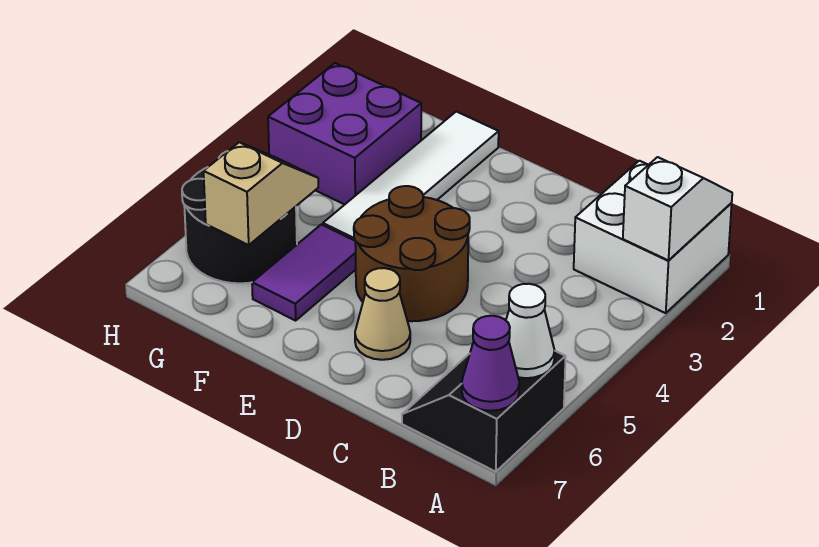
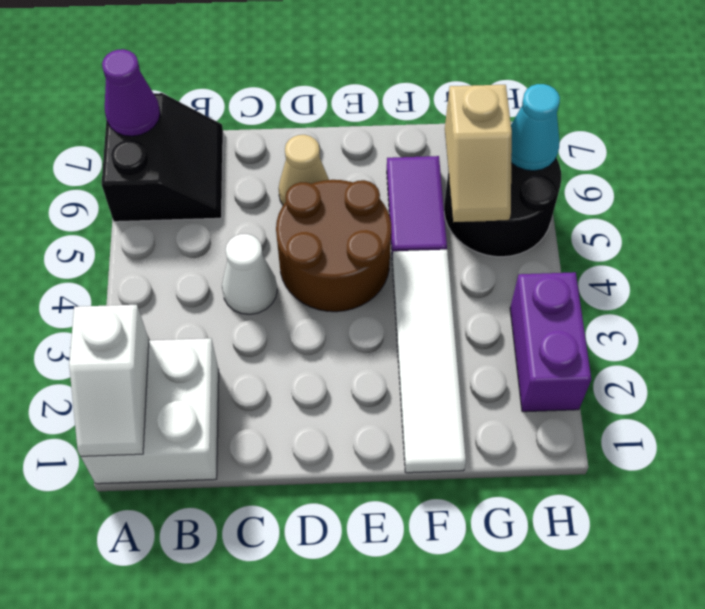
white 1x1 cone [506,284,555,378] -> white 1x1 cone moved to [222,234,277,314]
purple 2x2 brick [268,63,421,205] -> purple 1x2 brick [510,272,591,412]
none -> cyan 1x1 cone [511,84,560,171]

